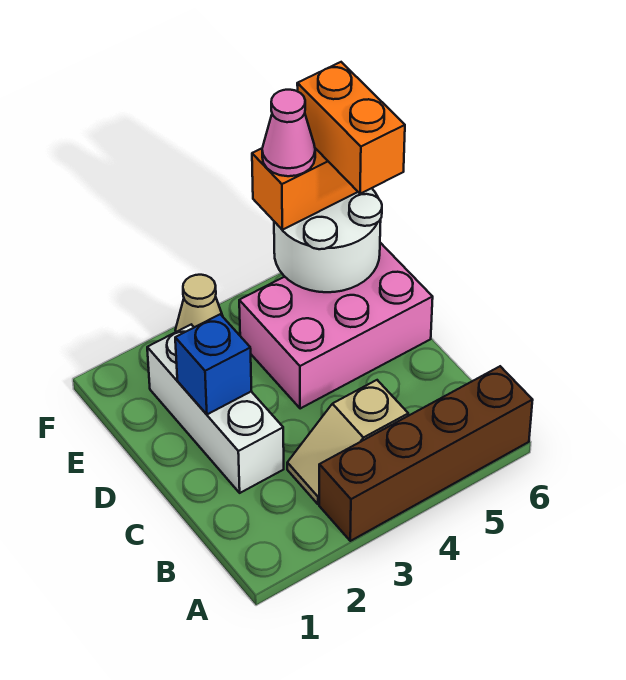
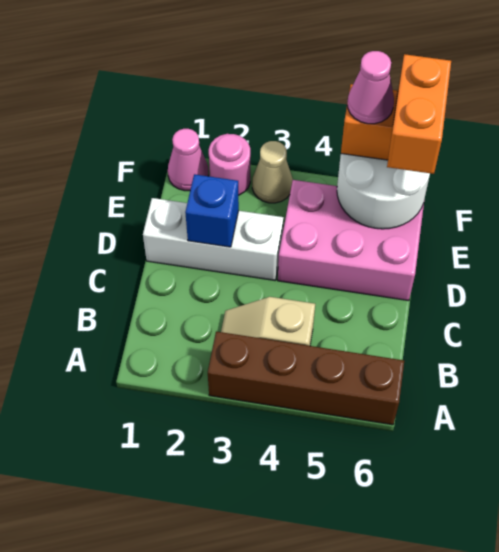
white 1x3 brick [147,325,284,493] -> white 1x3 brick turned to [143,198,283,280]
none -> pink 1x1 cone [168,129,208,191]
none -> pink 1x1 round brick [209,134,250,195]

